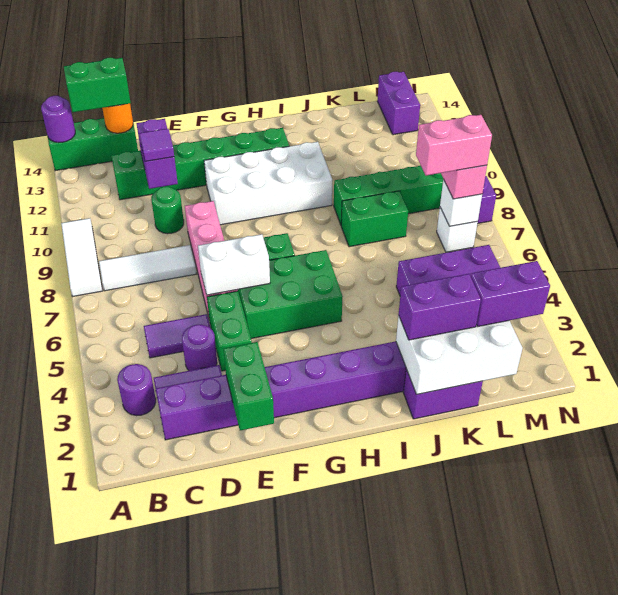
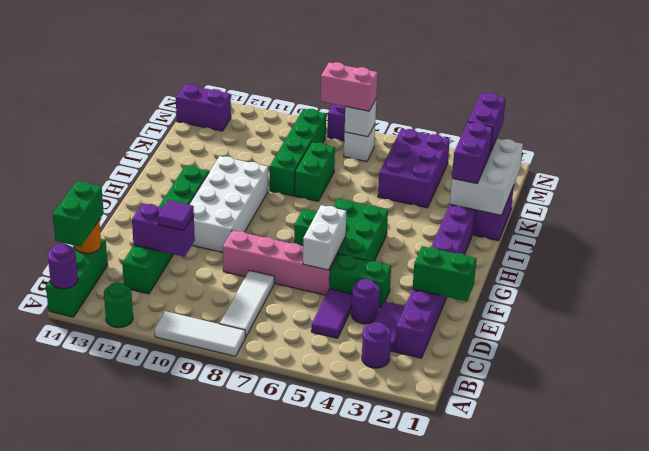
green 1x1 round brick [151,187,184,234] -> green 1x1 round brick moved to [104,282,133,328]
pink 1x2 brick [416,115,492,175] -> none

